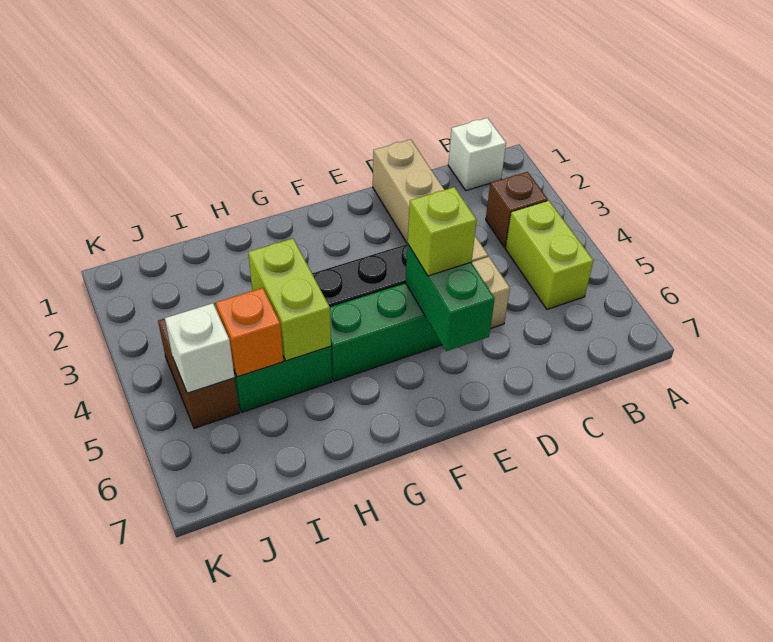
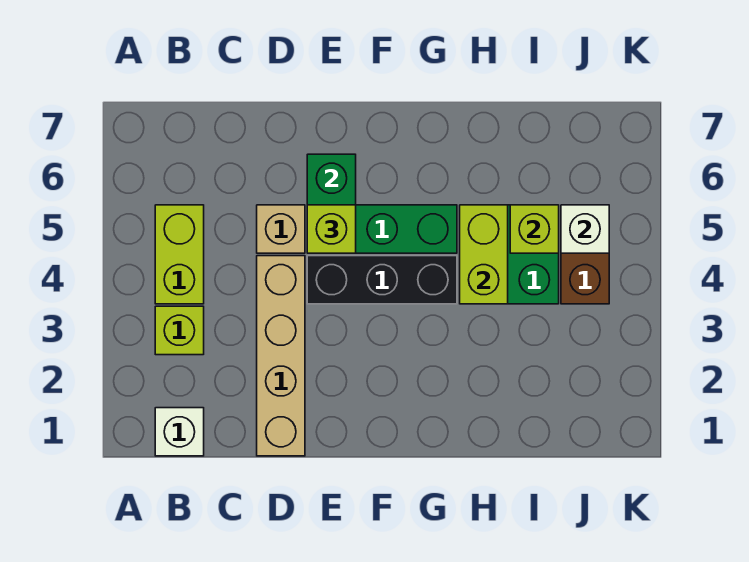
brown 1x1 brick [486,172,548,247] -> lime 1x1 brick [155,306,204,355]
orange 1x1 brick [216,288,283,377] -> lime 1x1 brick [510,205,559,253]

